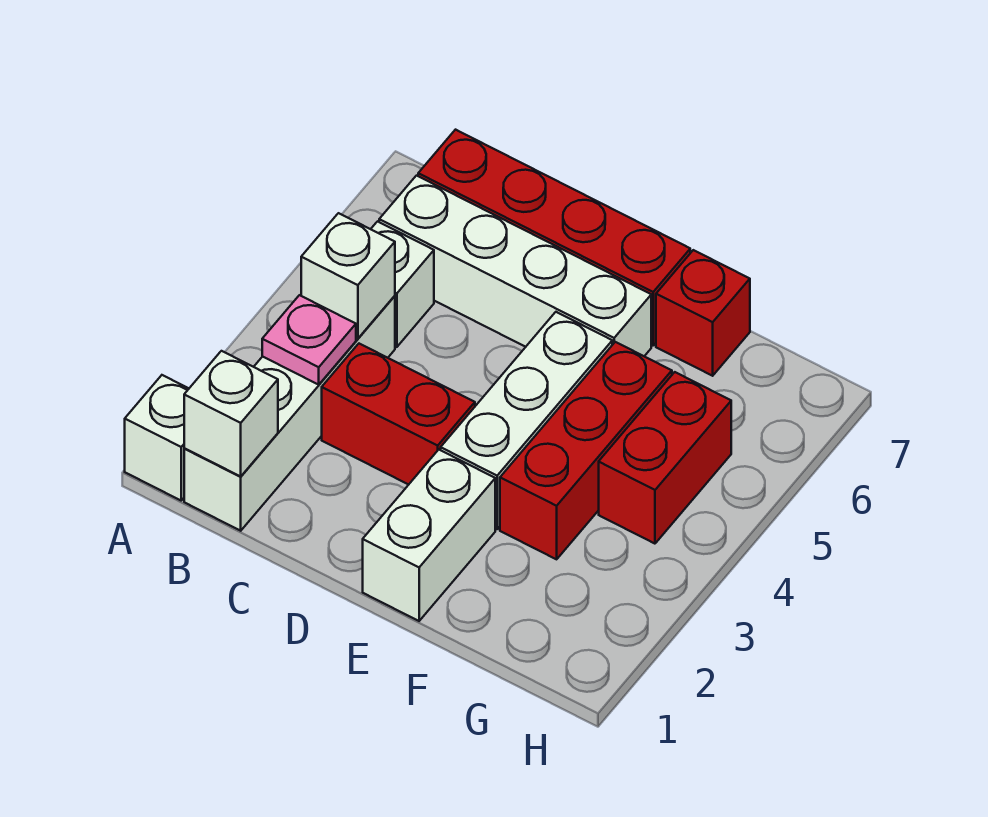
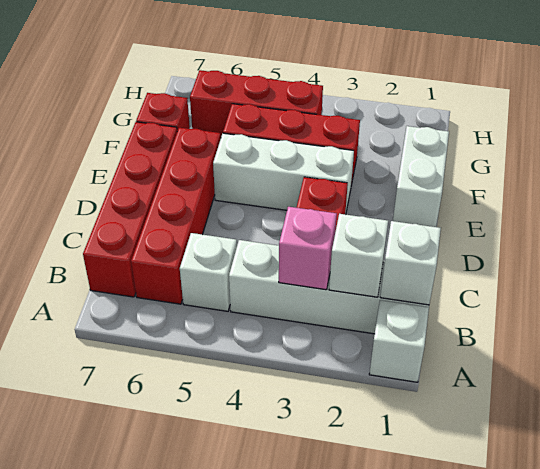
pink 1x1 plate [262,295,356,385] -> pink 1x1 brick [279,207,337,290]
white 1x1 brick [301,213,395,339] -> white 1x1 brick moved to [329,214,388,297]
white 1x4 brick [379,176,651,356] -> red 1x4 brick [131,128,221,304]
white 1x2 brick [363,450,495,621] -> white 1x2 brick turned to [393,126,449,227]
red 1x2 brick [599,372,731,544] -> red 1x3 brick [190,70,323,136]

